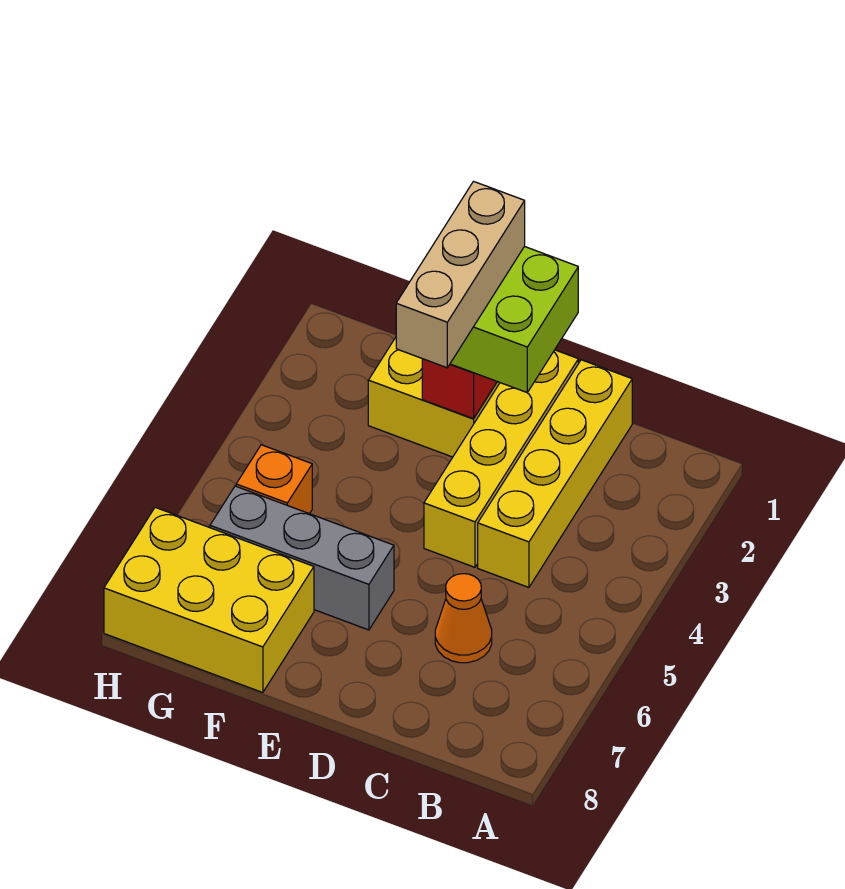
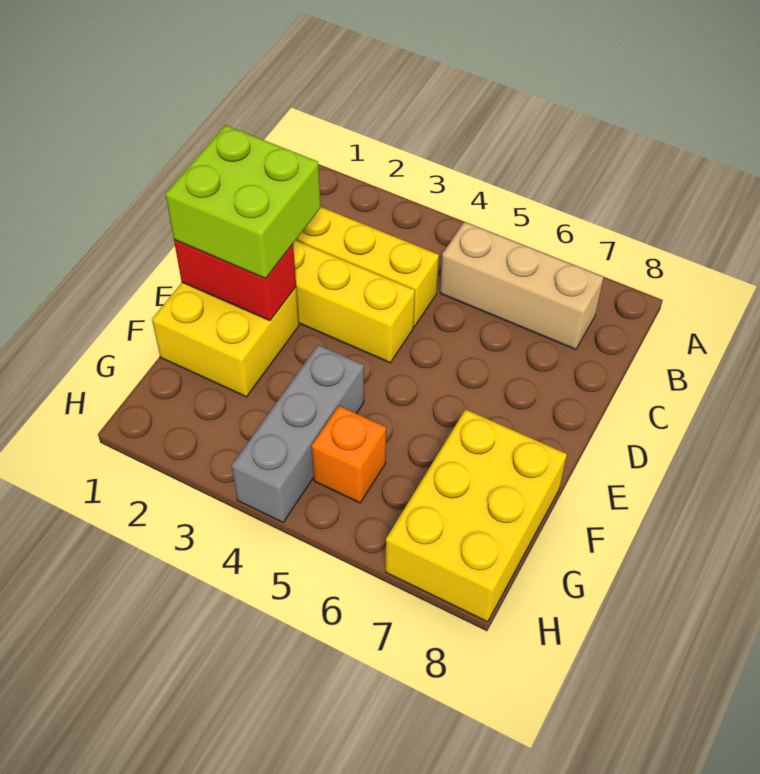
orange 1x1 cone [435,574,492,663] -> none
tan 1x3 brick [396,181,525,368] -> tan 1x3 brick moved to [440,222,603,350]
grey 1x3 brick [210,486,394,630] -> grey 1x3 brick moved to [232,345,364,522]

